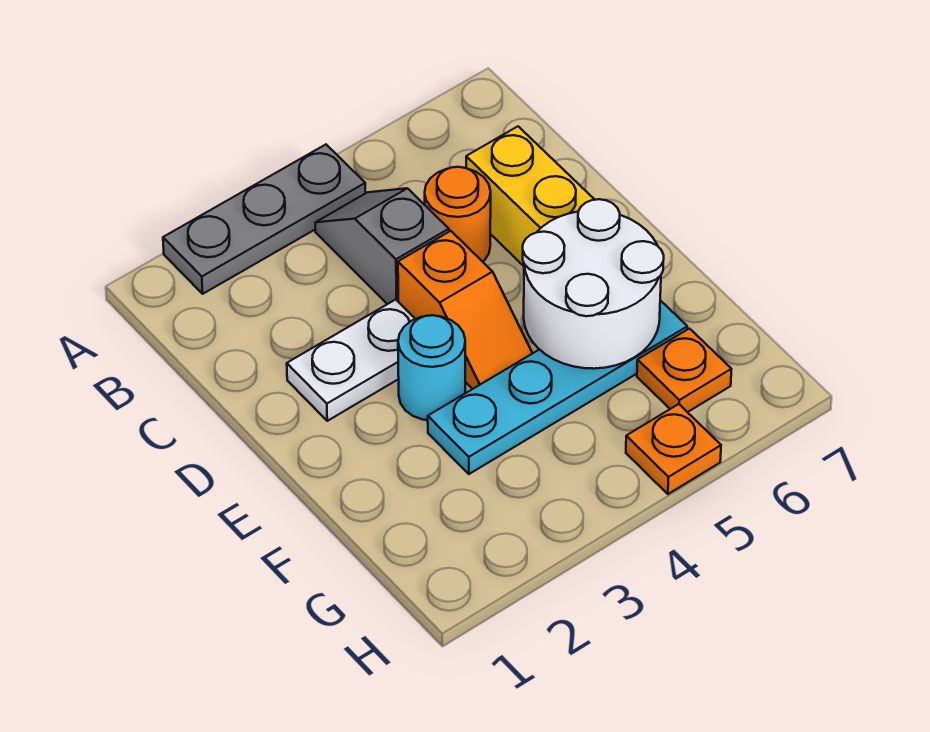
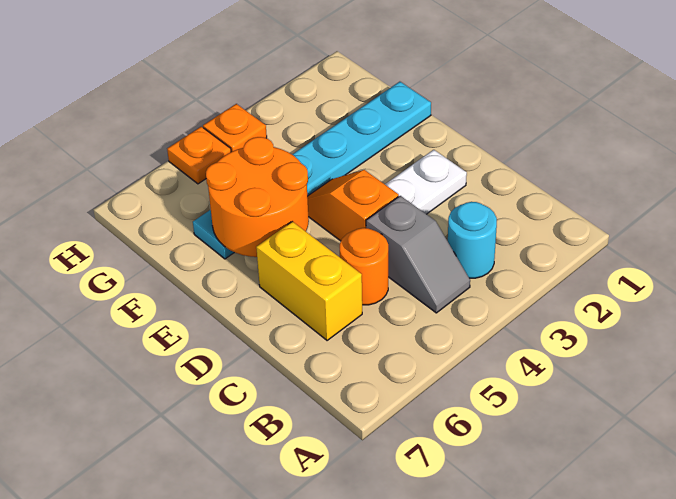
grey 1x3 plate [163,145,366,294] -> none
cyan 1x1 round brick [398,315,465,420] -> cyan 1x1 round brick moved to [447,202,497,278]
white 2x2 round brick [523,199,664,369] -> orange 2x2 round brick [206,137,309,257]
cyan 1x4 plate [428,300,687,474] -> cyan 1x6 plate [193,82,431,259]
orange 1x1 plate [637,329,731,412] -> orange 1x1 plate moved to [203,104,267,152]

